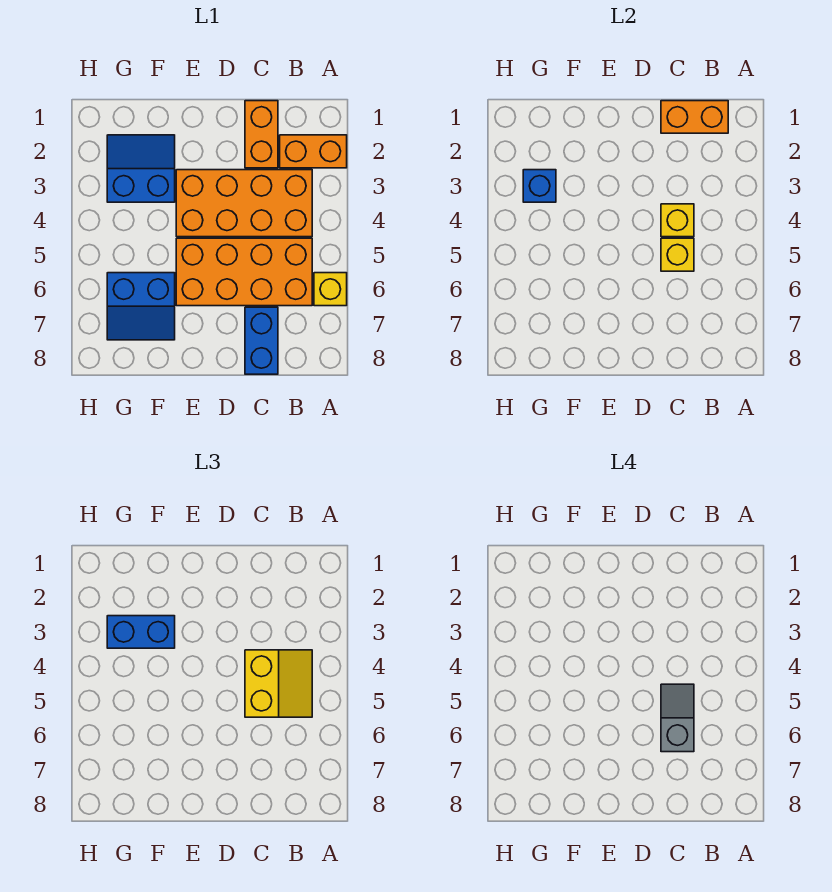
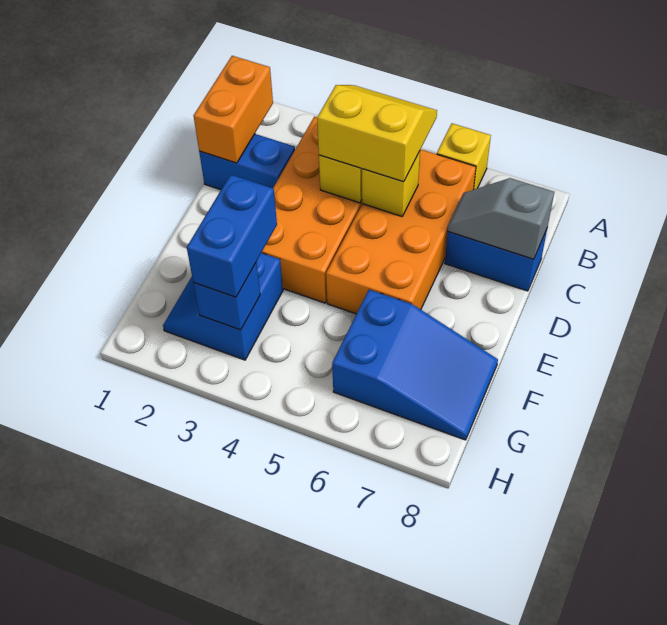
orange 1x2 brick [280,135,347,168] -> none
orange 1x2 brick [245,101,278,168] -> blue 1x2 brick [199,134,295,190]
grey 1x2 slope [661,684,694,752] -> grey 1x2 slope moved to [448,178,554,259]
blue 2x2 slope [107,273,175,340] -> blue 2x3 slope [332,290,498,440]

